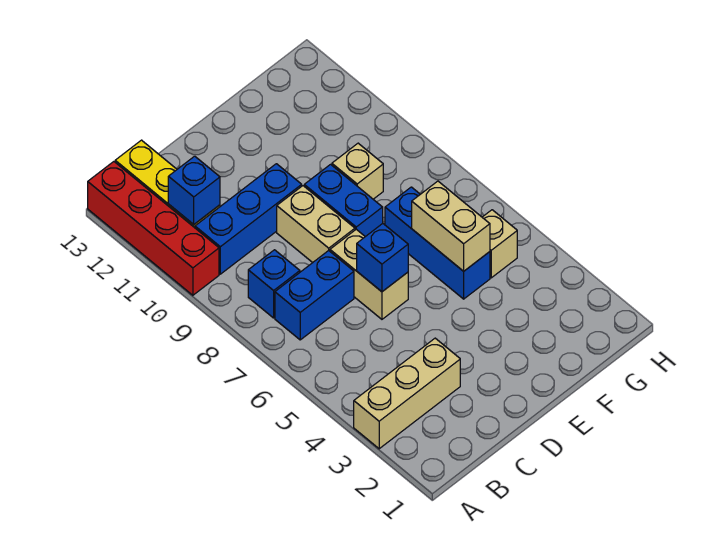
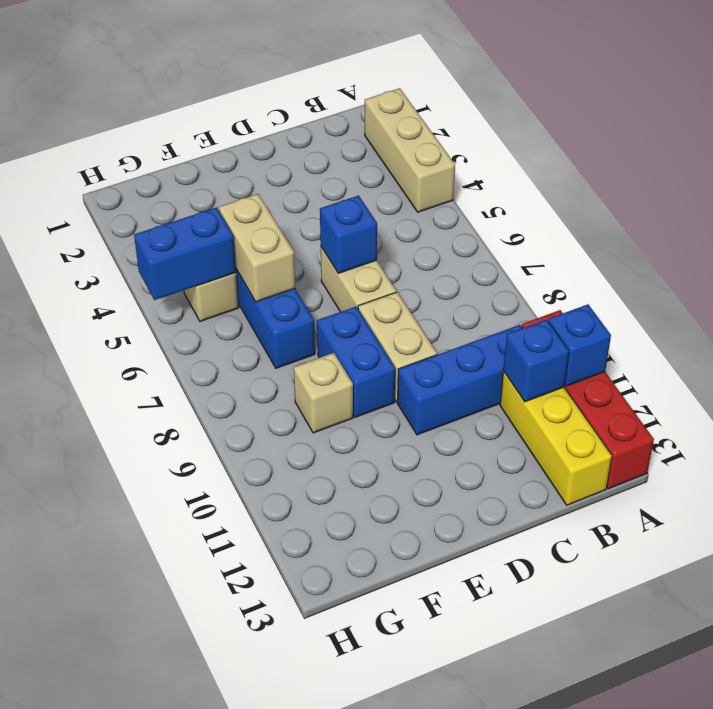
tan 1x3 brick [354,338,460,449] -> tan 1x3 brick turned to [365,88,455,212]
blue 1x2 brick [275,251,354,340] -> blue 1x2 brick moved to [134,207,236,300]
blue 1x1 brick [248,250,300,318] -> blue 1x1 brick moved to [548,304,611,386]

